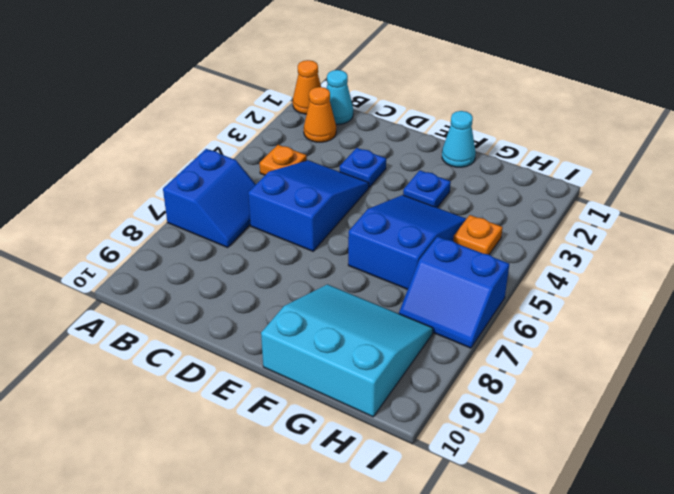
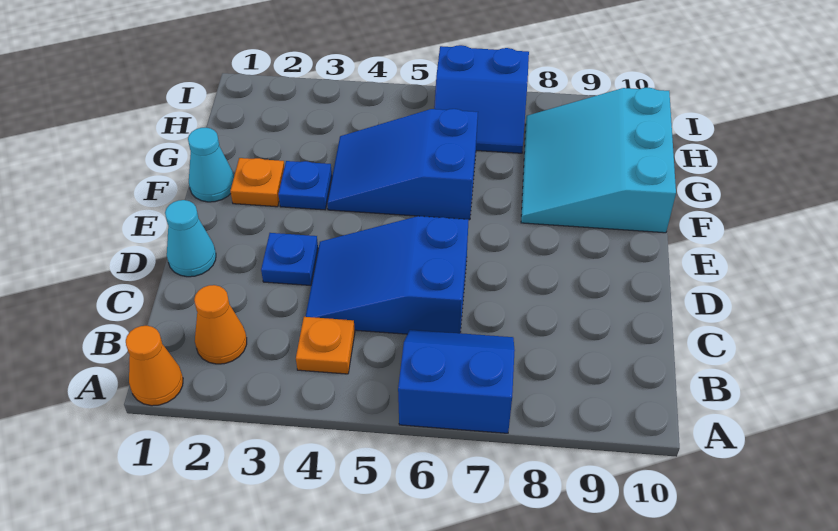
cyan 1x1 cone [326,70,353,124] -> cyan 1x1 cone moved to [165,200,216,277]
orange 1x1 plate [453,215,503,255] -> orange 1x1 plate moved to [230,158,285,207]
blue 2x2 slope [399,236,509,348] -> blue 2x2 slope turned to [434,45,529,153]

